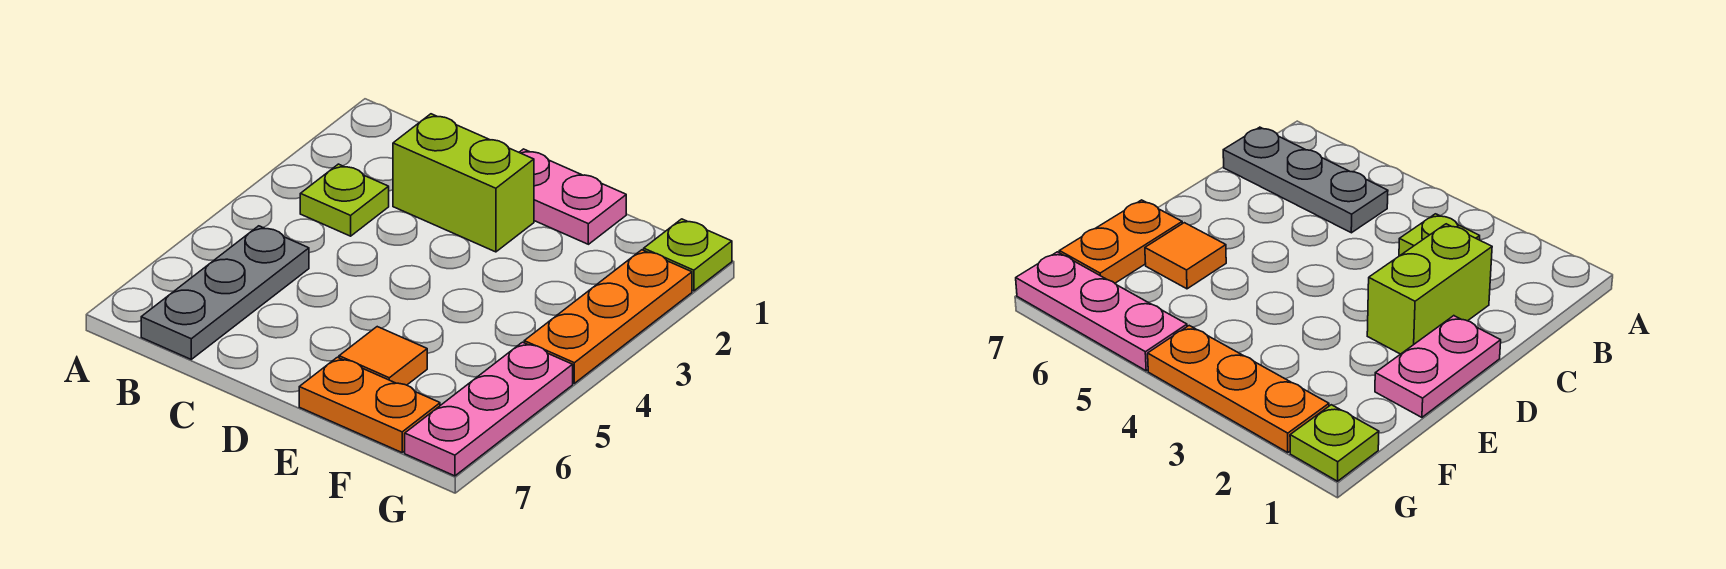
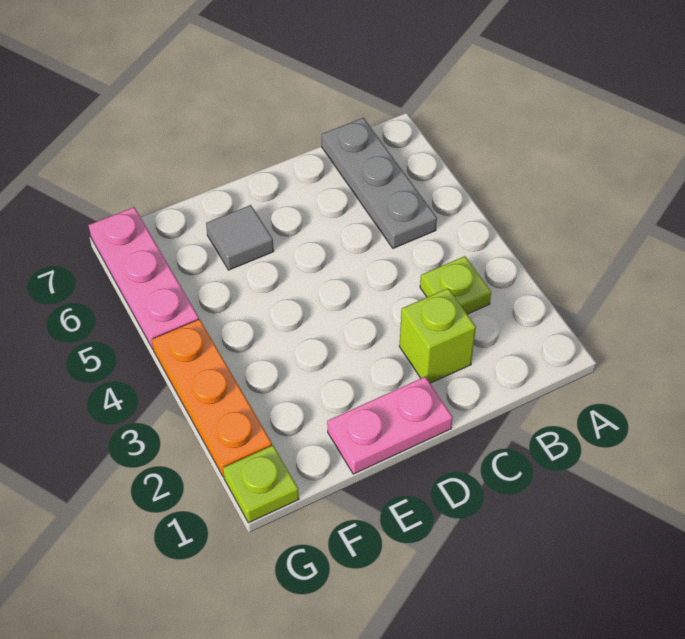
lime 1x2 brick [393,114,534,252] -> lime 1x1 brick [399,288,476,383]
orange 1x1 tile [339,327,427,385] -> grey 1x1 tile [206,205,274,270]
orange 1x2 plate [299,357,440,452] -> none

